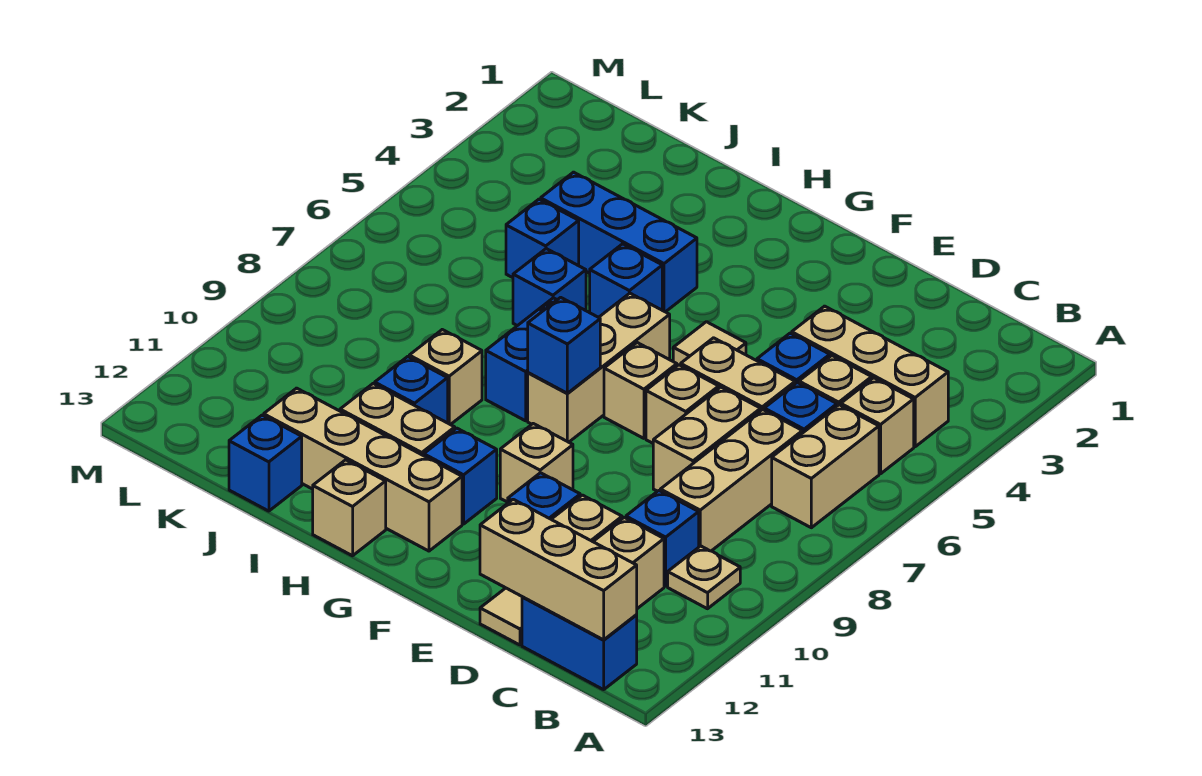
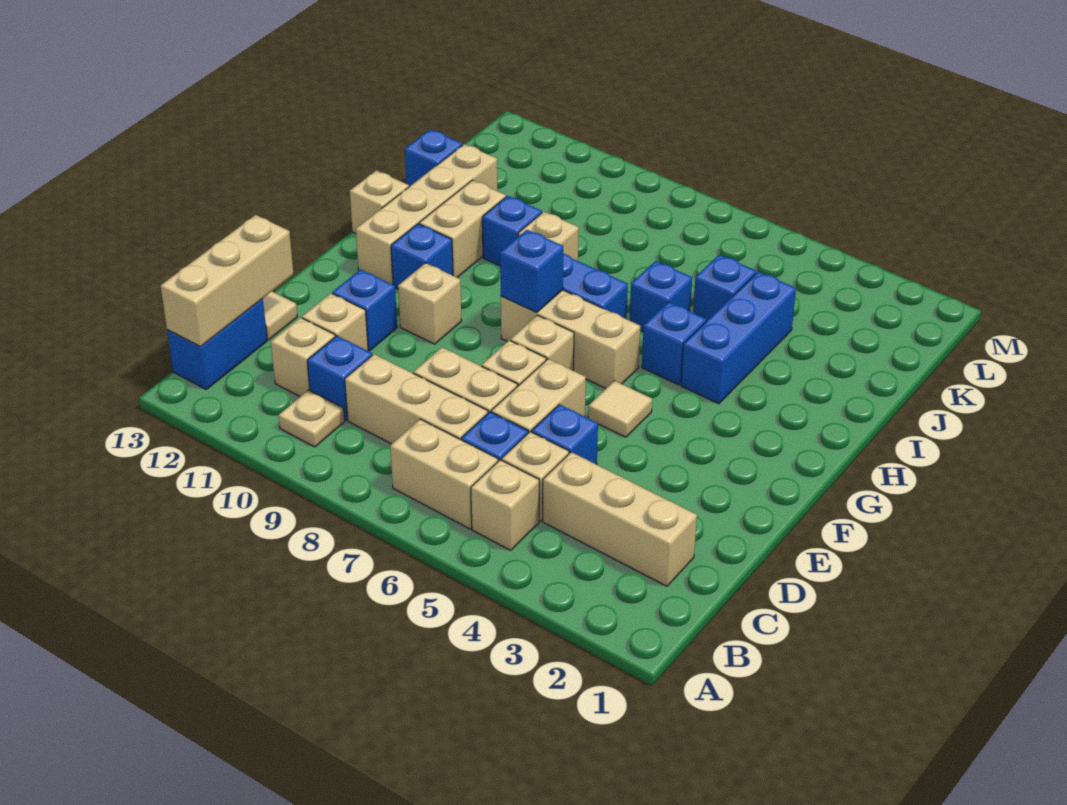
tan 1x3 brick [792,306,948,447] -> tan 1x3 brick turned to [543,452,697,586]

